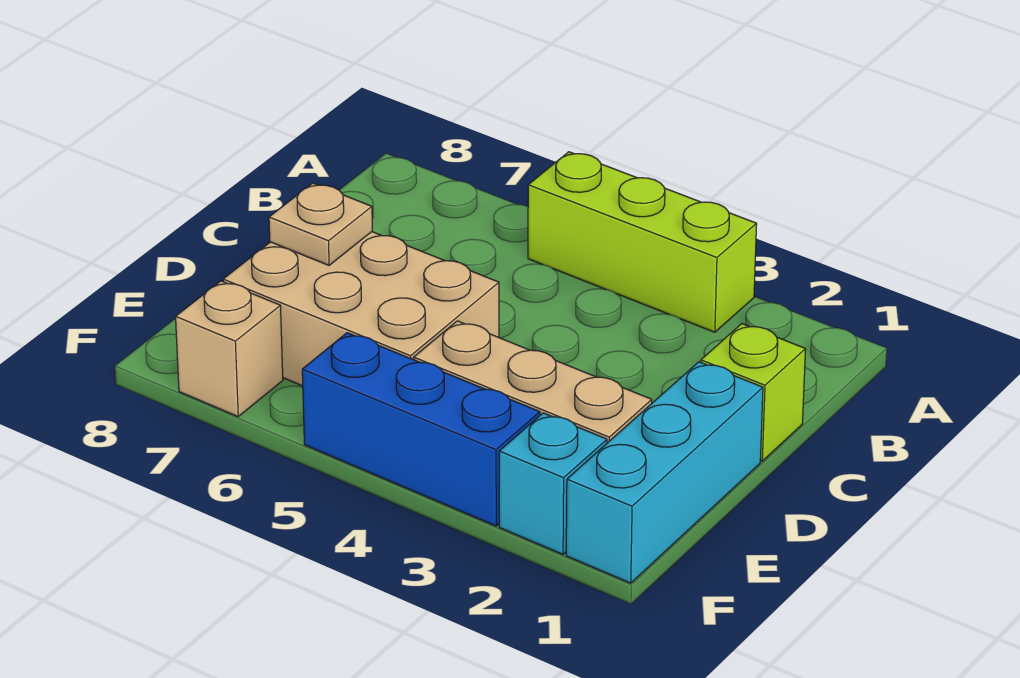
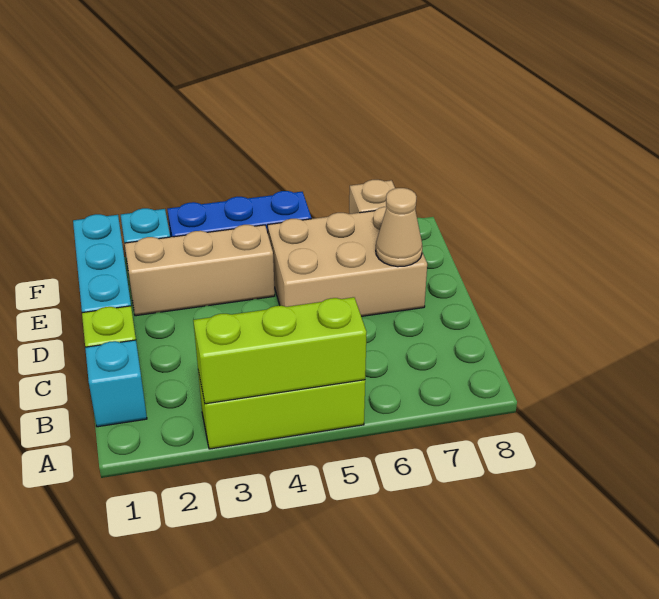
none -> lime 1x3 brick [193,297,366,404]
none -> cyan 1x1 brick [85,340,147,427]
tan 1x1 plate [269,183,372,265] -> tan 1x1 cone [376,188,422,267]

